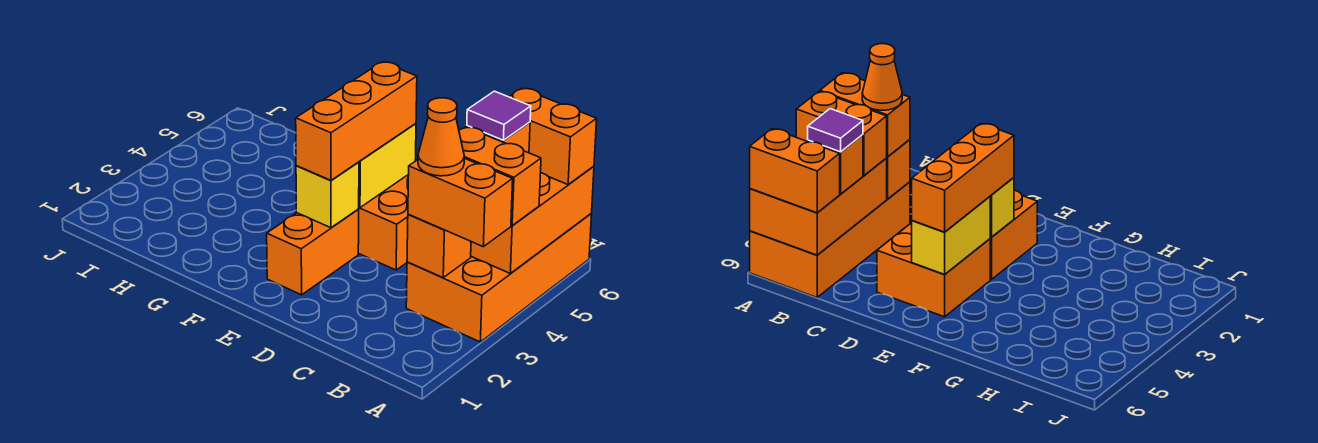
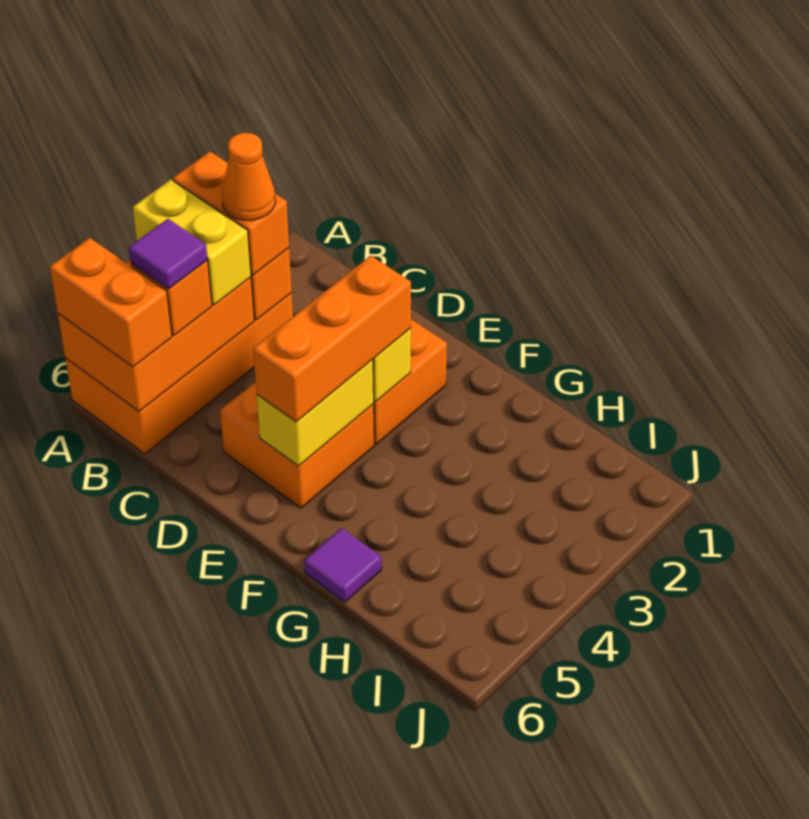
orange 1x2 brick [459,127,541,226] -> yellow 1x2 brick [133,180,251,305]
none -> purple 1x1 tile [304,528,382,602]

